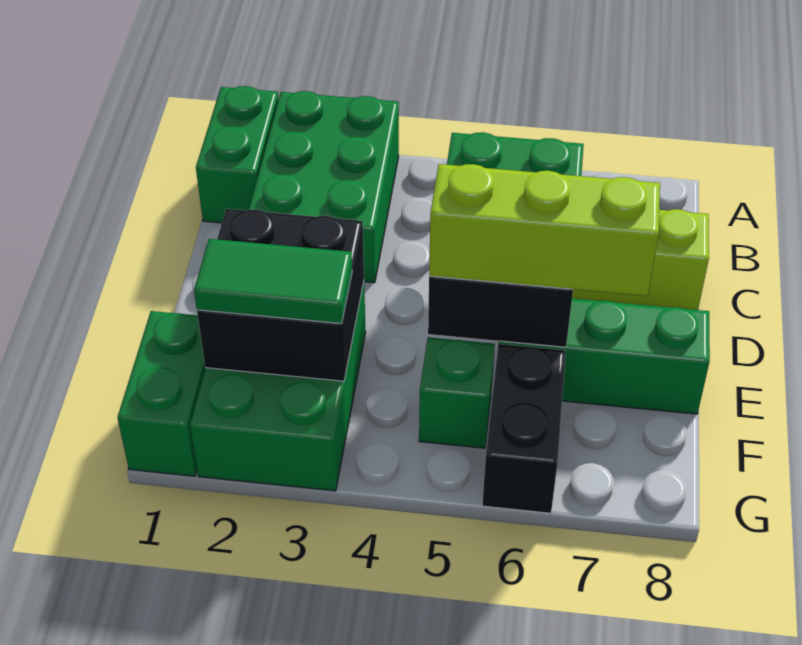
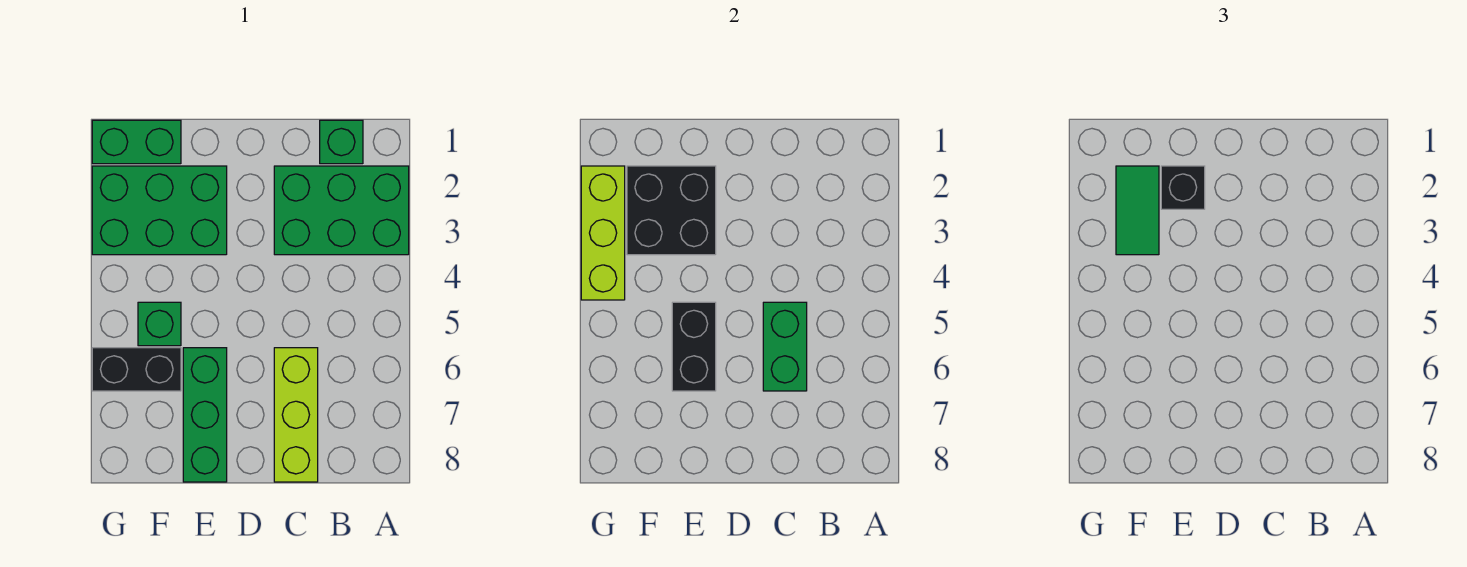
green 1x2 brick [196,86,278,223] -> green 1x1 brick [320,120,363,164]
none -> black 1x1 brick [1161,166,1205,209]
lime 1x3 brick [429,164,660,296] -> lime 1x3 brick moved to [581,166,625,300]

